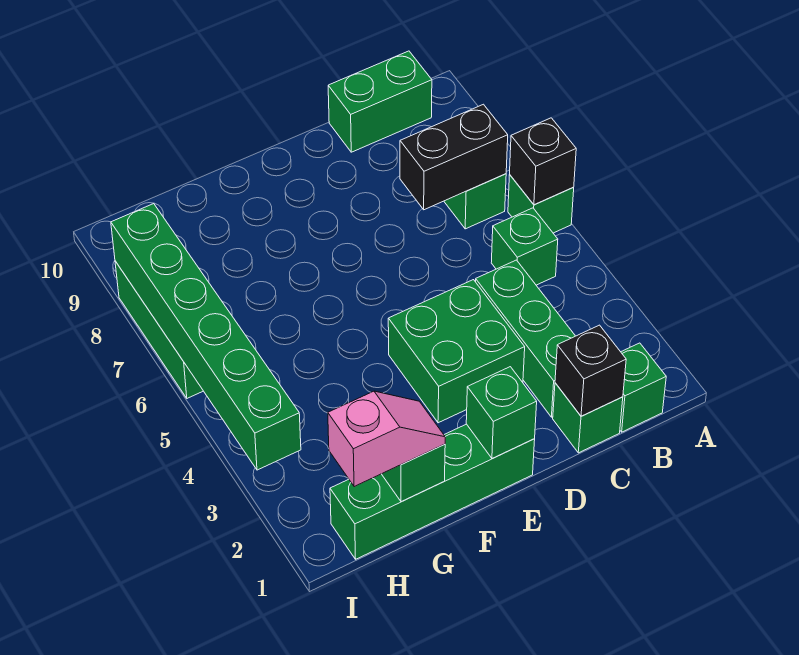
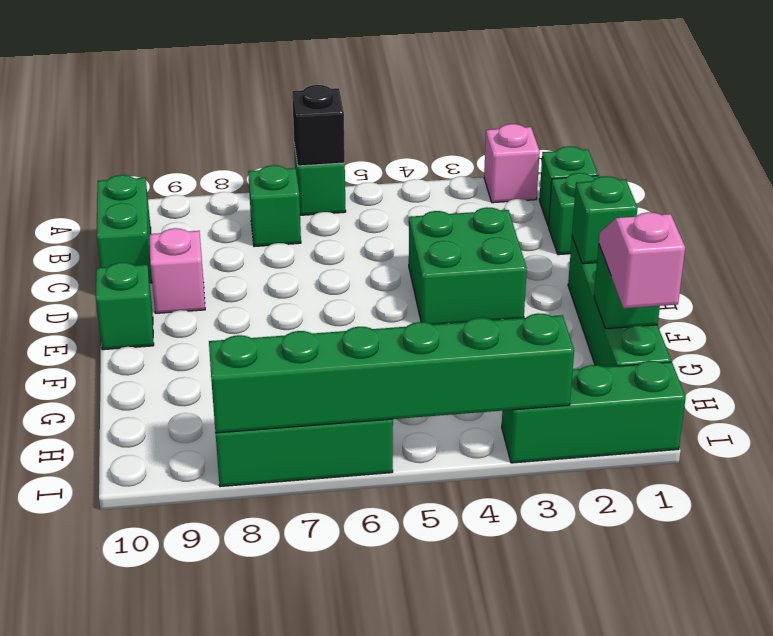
none -> pink 1x1 brick [484,124,540,203]
green 1x1 brick [491,208,558,285] -> green 1x1 brick moved to [96,263,154,350]
black 1x2 brick [400,104,508,210] -> none
black 1x1 brick [555,325,626,416] -> none
green 1x3 brick [476,260,575,417] -> green 1x3 brick moved to [502,361,686,463]
none -> pink 1x1 brick [150,228,205,313]

